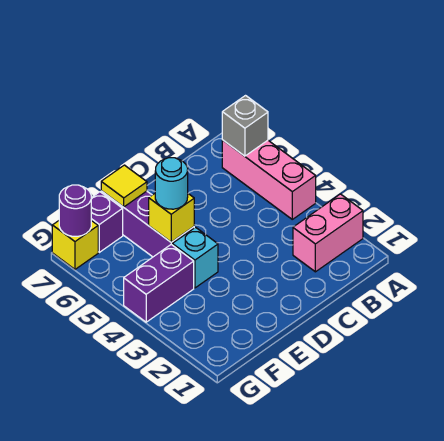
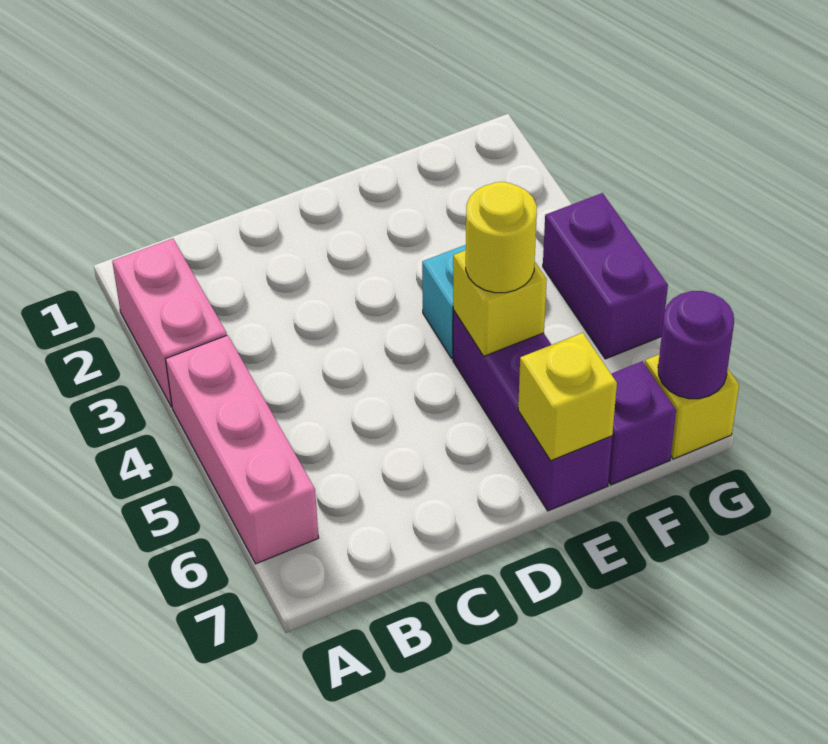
pink 1x2 brick [293,194,363,272] -> pink 1x2 brick turned to [112,239,227,407]
grey 1x1 brick [222,96,268,156] -> none
cyan 1x1 round brick [155,158,188,209] -> yellow 1x1 round brick [466,182,537,293]
yellow 1x1 tile [101,165,147,207] -> yellow 1x1 brick [518,333,617,461]
purple 1x2 brick [124,245,194,322] -> purple 1x2 brick turned to [543,193,668,359]

